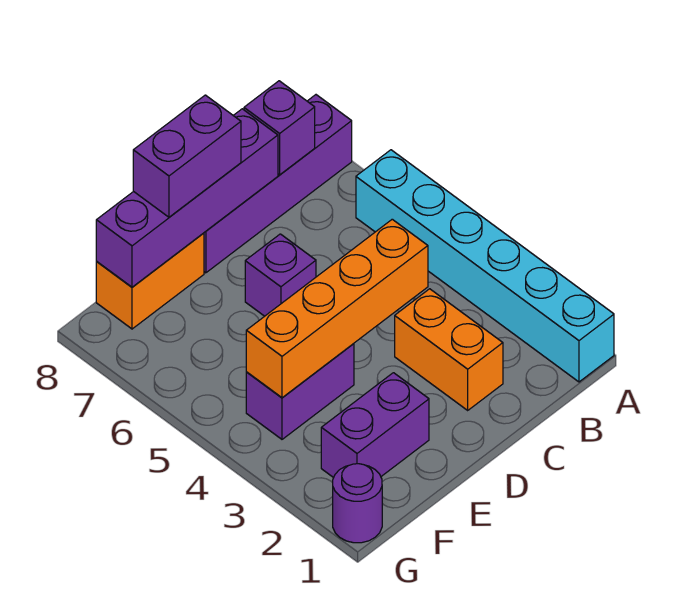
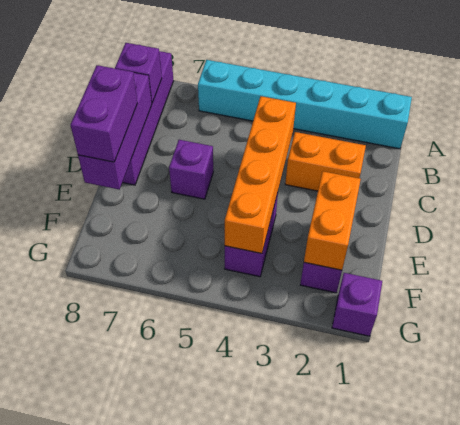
purple 1x4 brick [96,109,278,287] -> purple 1x3 brick [78,73,152,189]
orange 1x2 brick [96,233,204,329] -> orange 1x2 brick moved to [304,171,361,270]
purple 1x1 round brick [333,464,382,543] -> purple 1x1 brick [332,273,382,336]

